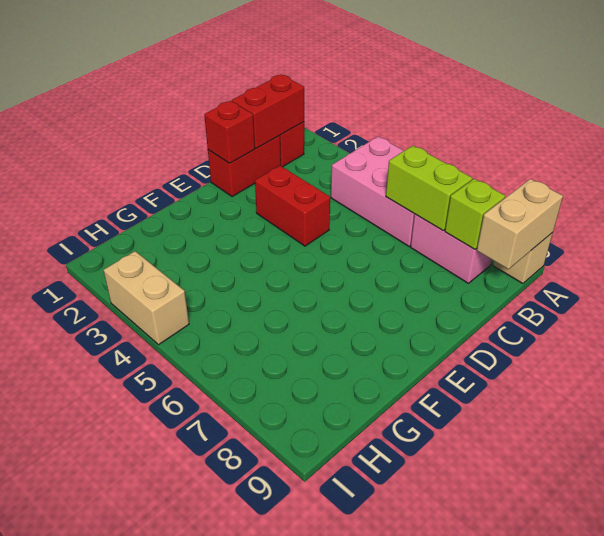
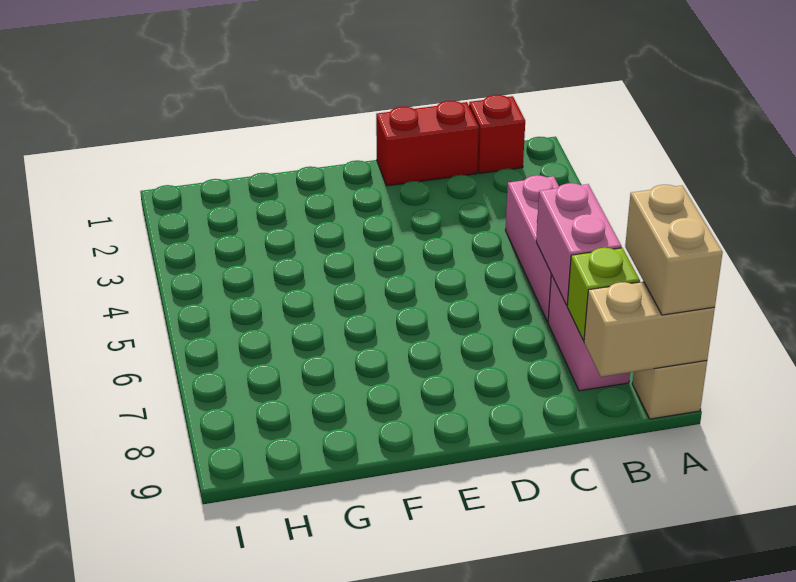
pink 2x3 brick [331,137,415,246] -> pink 1x3 brick [505,175,559,322]
red 1x2 brick [232,74,304,148] -> none
lime 1x2 brick [386,145,472,230] -> pink 1x2 brick [536,183,622,305]
red 1x1 brick [204,101,255,163] -> none
red 1x2 brick [255,166,330,246] -> none
tan 1x2 brick [104,251,189,345] -> tan 1x2 brick moved to [625,185,723,315]

